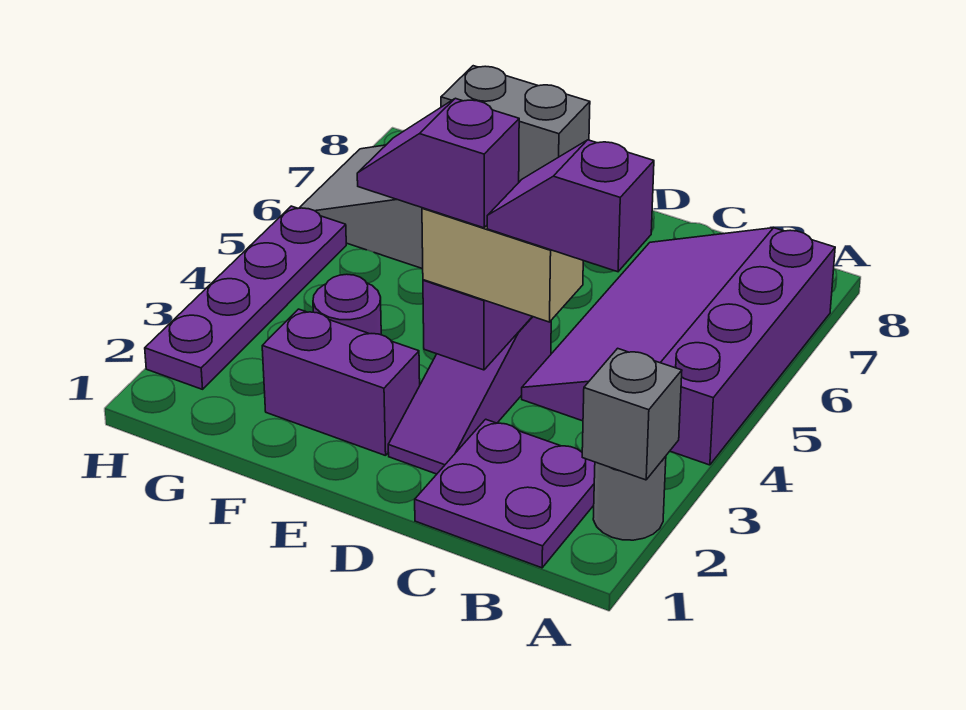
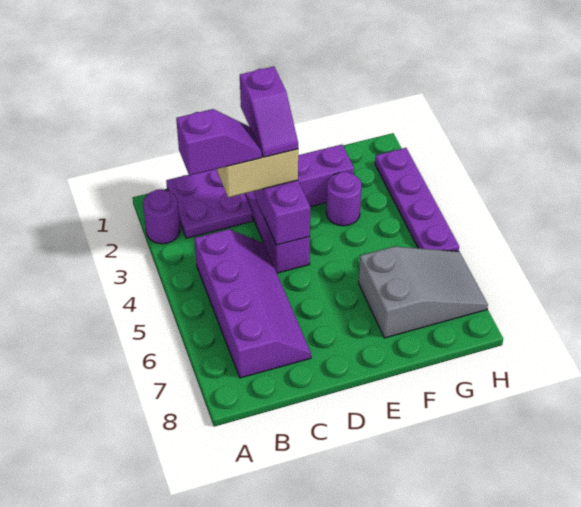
grey 1x1 round brick [593,456,666,540] -> purple 1x1 round brick [143,189,180,244]
grey 1x1 brick [582,348,682,480] -> none
purple 3x4 slope [522,228,835,465] -> purple 2x4 slope [194,229,311,378]
purple 1x2 slope [357,98,519,228] -> purple 1x2 slope turned to [240,67,298,157]
grey 1x2 brick [441,66,590,182] -> none

